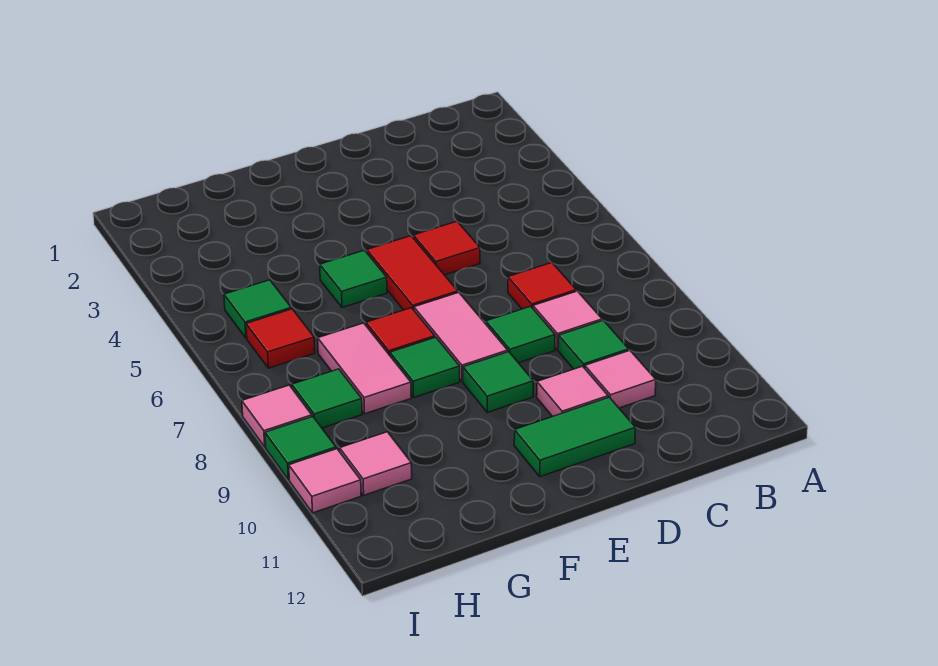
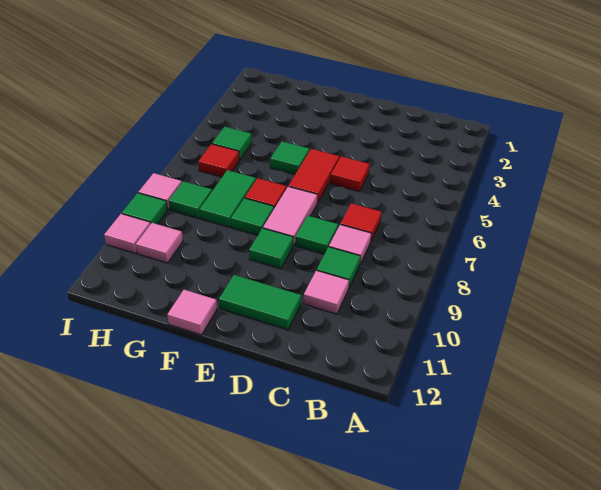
pink 1x1 tile [537,366,608,417] -> pink 1x1 tile moved to [167,290,217,335]
pink 1x2 tile [318,323,411,414] -> green 1x2 tile [200,170,256,227]

